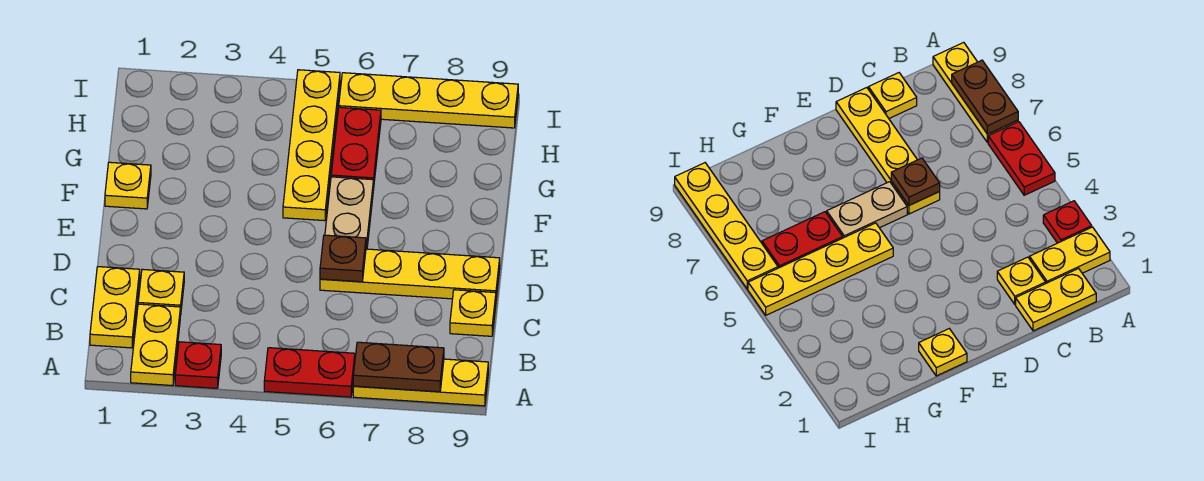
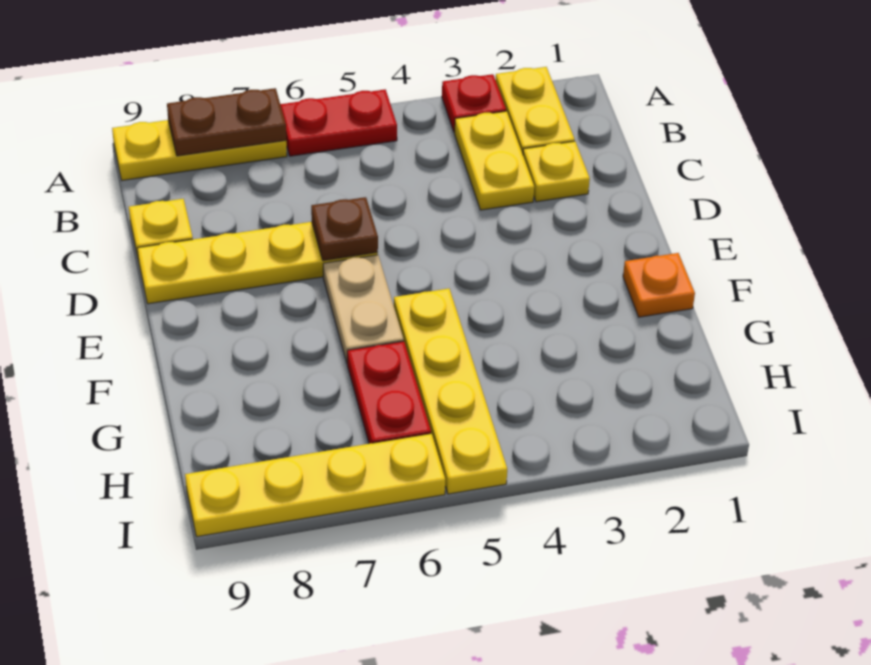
yellow 1x2 plate [90,267,140,348] -> yellow 1x2 plate moved to [455,111,534,210]
yellow 1x1 plate [105,162,151,209] -> orange 1x1 plate [623,253,695,317]

